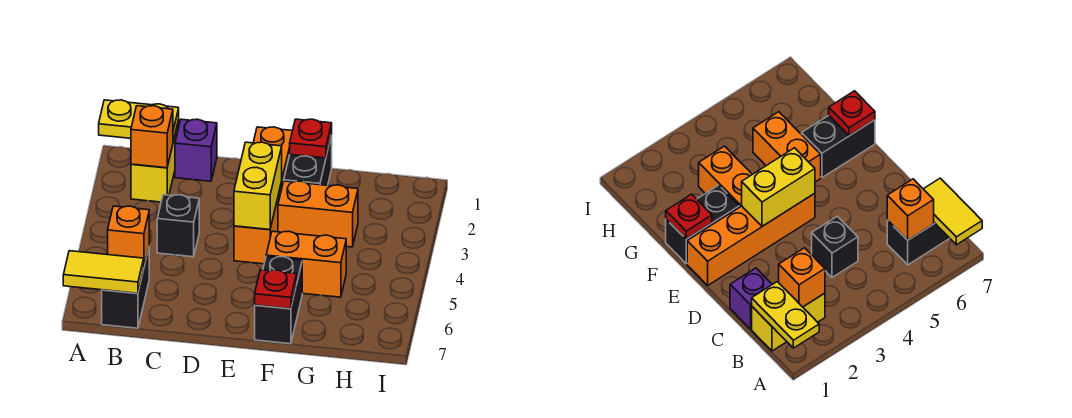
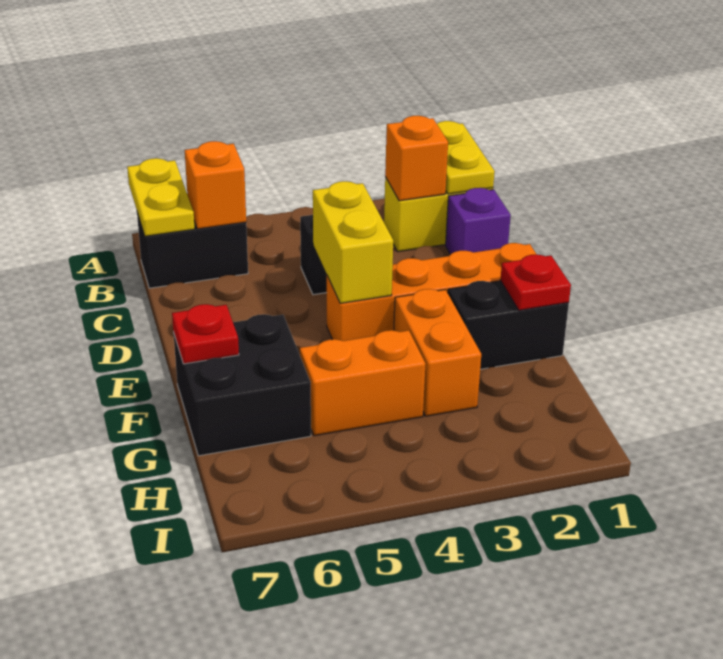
yellow 1x2 tile [63,251,144,293] -> yellow 1x2 plate [127,158,195,236]
yellow 1x2 brick [234,142,282,230] -> yellow 1x2 brick turned to [313,181,393,303]
orange 1x2 brick [266,231,346,297] -> orange 1x2 brick turned to [300,330,425,436]
black 1x2 brick [255,256,302,344] -> black 2x2 brick [173,314,311,456]

